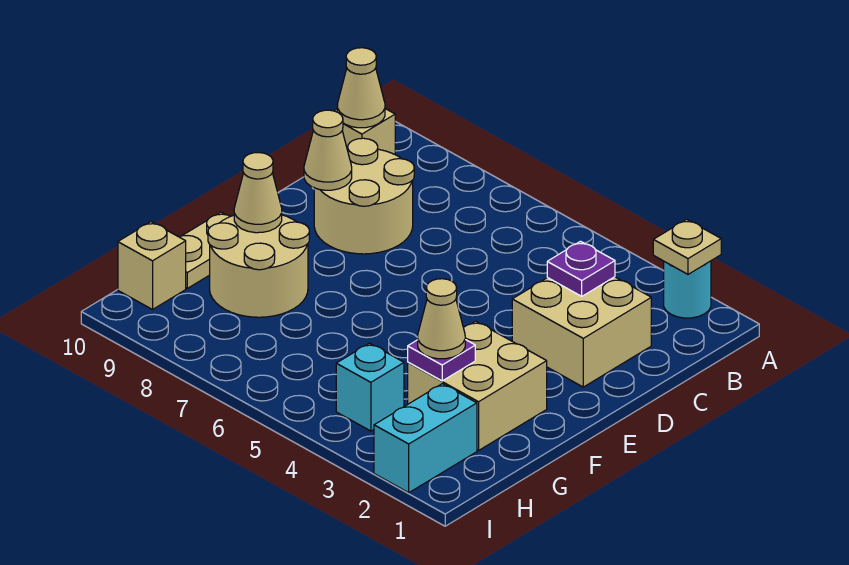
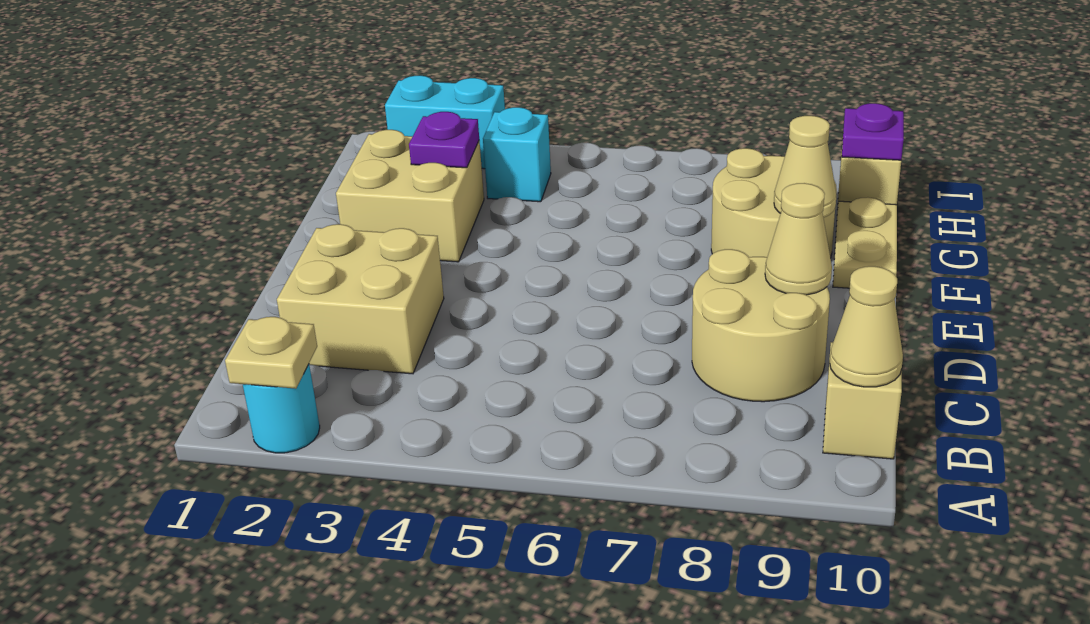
purple 1x1 plate [547,241,615,296] -> purple 1x1 plate moved to [842,103,904,160]
tan 1x1 cone [418,279,465,359] -> none
cyan 1x2 brick [374,384,477,493] -> cyan 1x2 brick turned to [385,75,505,169]

